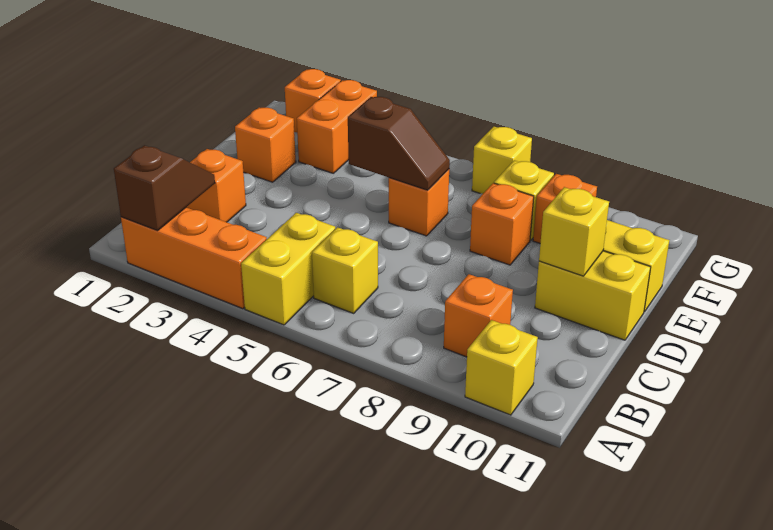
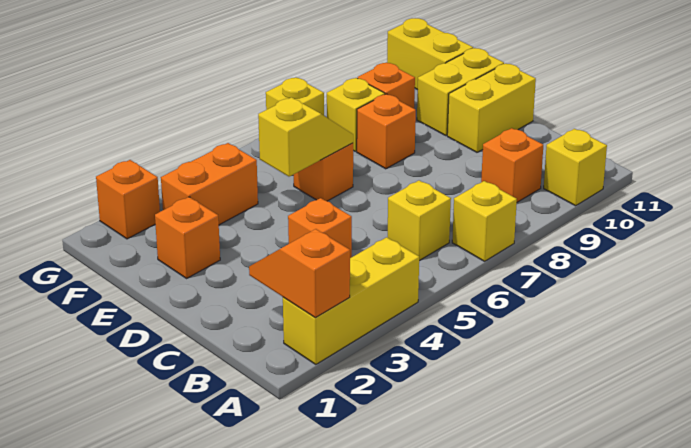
orange 1x3 brick [121,208,267,309] -> yellow 1x3 brick [283,237,419,365]
brown 1x2 slope [114,145,215,231] -> orange 1x2 slope [249,229,350,318]
yellow 1x2 brick [241,213,335,325] -> yellow 1x2 brick moved to [387,18,473,90]
orange 1x1 brick [186,149,246,222] -> orange 1x1 brick moved to [288,198,352,258]
yellow 1x1 brick [539,187,609,276] -> yellow 1x1 brick moved to [452,181,517,261]
brown 1x2 slope [348,97,450,190] -> yellow 1x2 slope [258,97,353,177]
orange 1x2 brick [297,80,377,174] -> orange 1x2 brick turned to [161,143,258,225]

